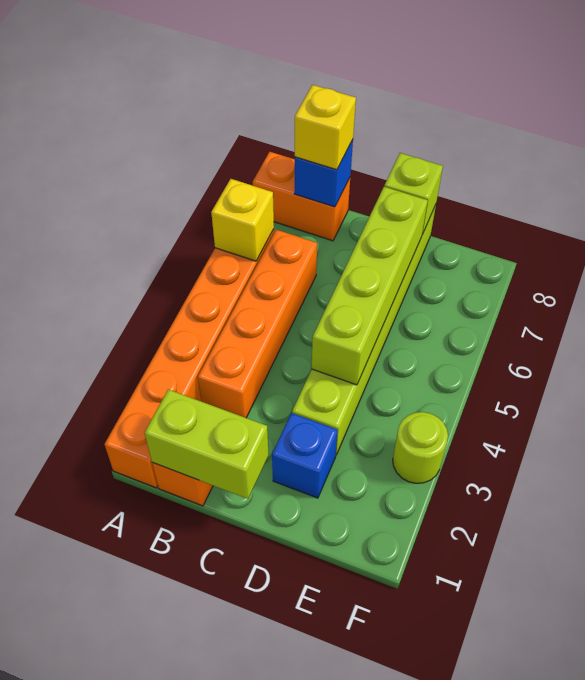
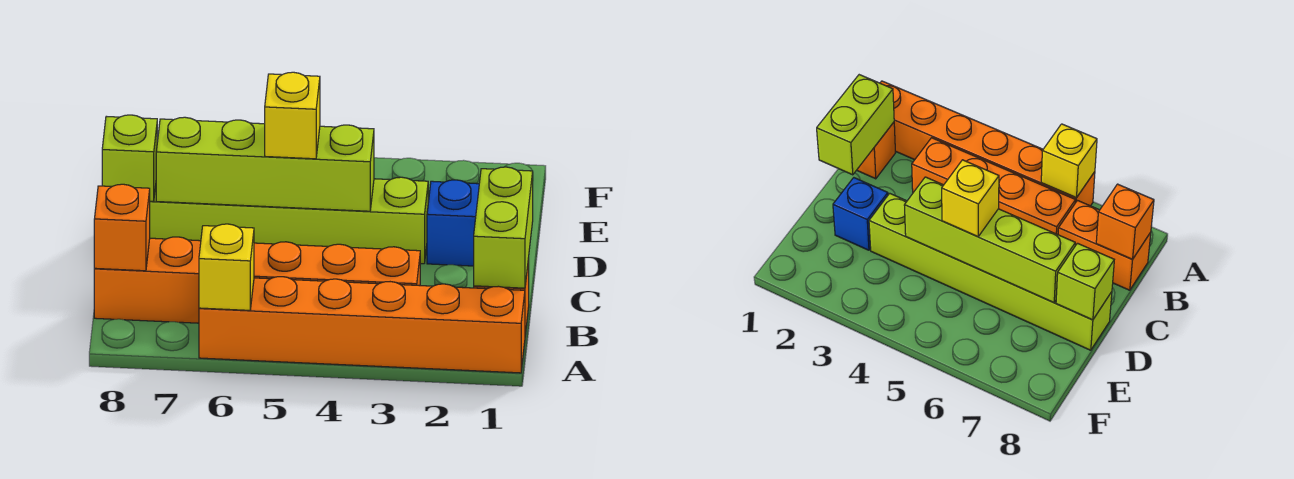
orange 1x2 brick [253,152,350,241] -> orange 1x2 brick turned to [94,237,201,323]
blue 1x1 brick [294,140,353,207] -> orange 1x1 brick [94,184,150,271]
yellow 1x1 brick [295,85,356,170] -> yellow 1x1 brick moved to [265,72,320,159]
lime 1x1 round brick [393,412,448,483] -> none

